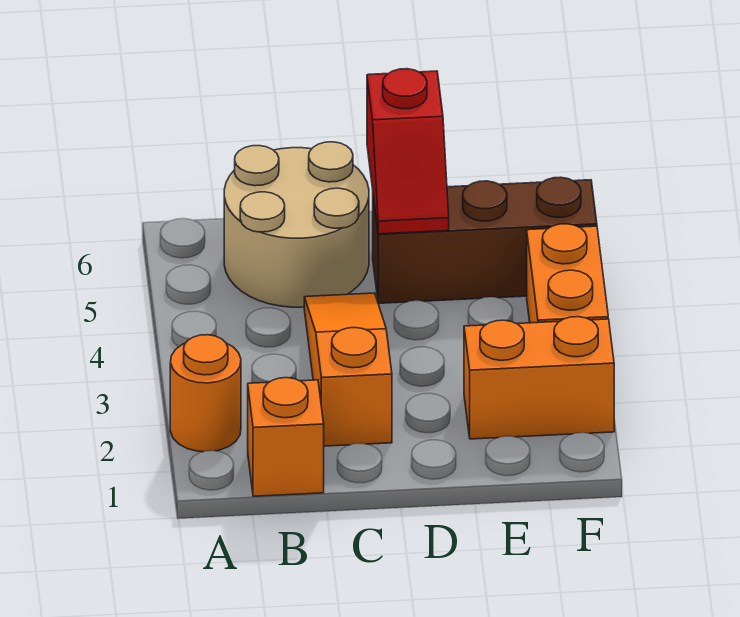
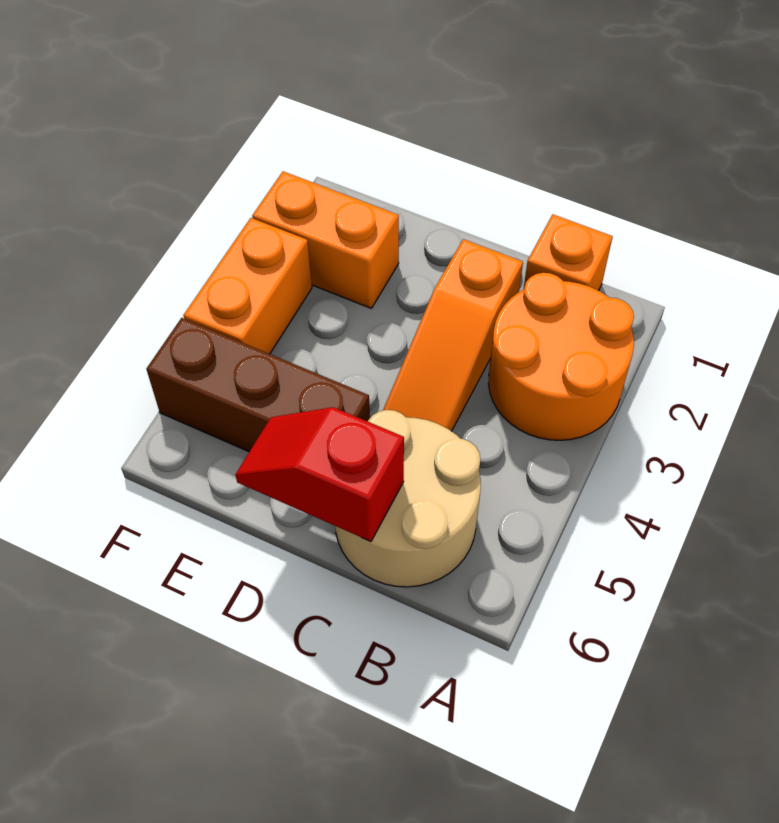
orange 1x1 round brick [170,335,241,452] -> orange 2x2 round brick [488,273,634,440]
red 1x2 slope [367,69,449,234] -> red 1x2 slope turned to [235,407,404,542]

